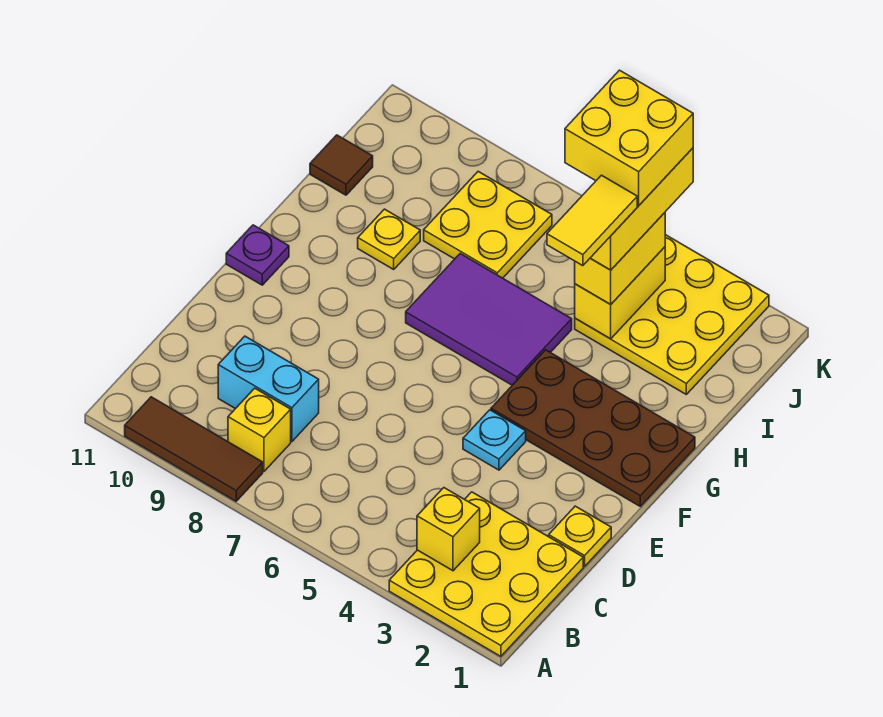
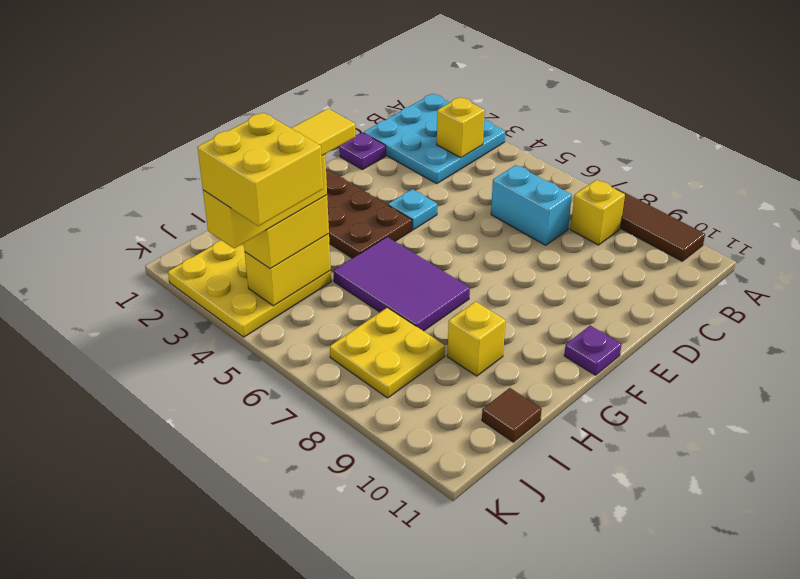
yellow 3x3 plate [389,492,583,656] -> cyan 3x3 plate [364,94,505,184]
cyan 1x2 brick [218,336,319,441] -> cyan 1x2 brick moved to [491,165,572,245]
yellow 1x1 plate [549,506,611,566] -> purple 1x1 plate [339,133,386,170]
yellow 1x1 plate [358,209,420,269] -> yellow 1x1 brick [447,302,506,376]

